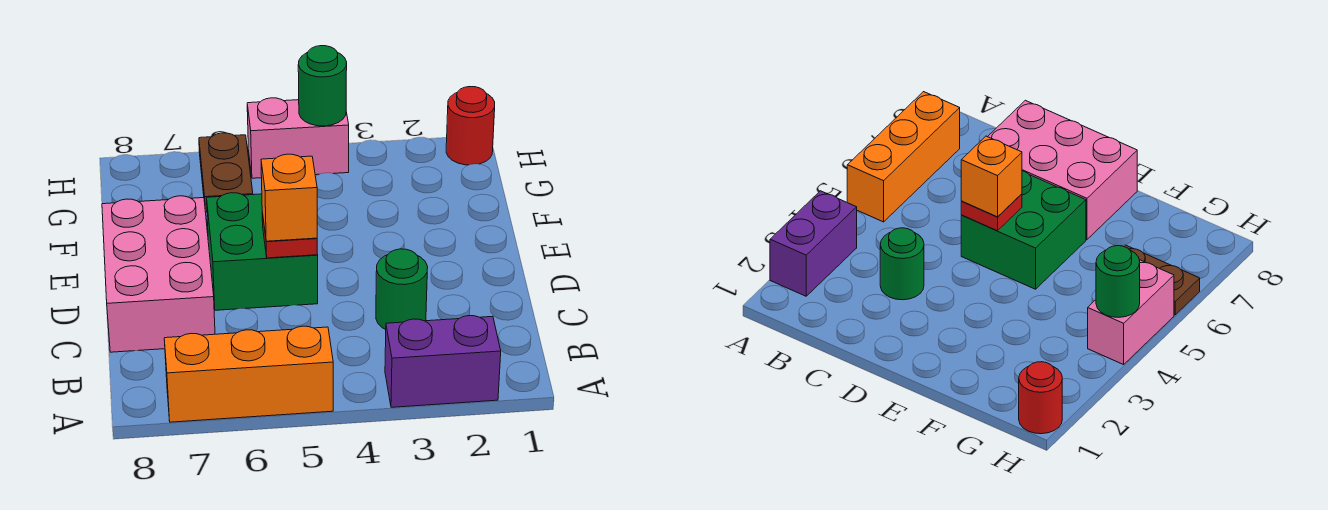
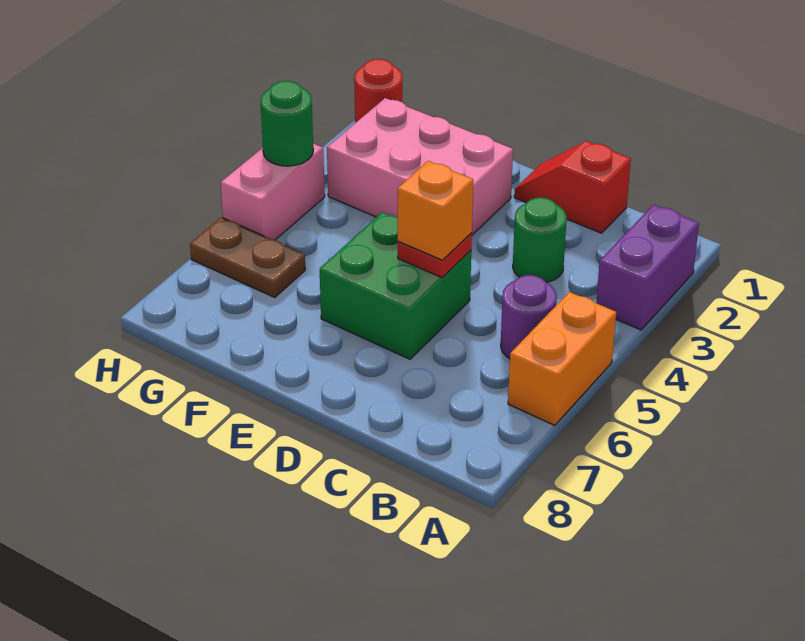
orange 1x3 brick [164,326,333,422] -> orange 1x2 brick [508,292,616,425]
none -> purple 1x1 round brick [501,275,557,359]
none -> red 1x2 slope [514,141,631,233]
pink 2x3 brick [102,196,215,352] -> pink 2x3 brick moved to [327,98,513,235]

